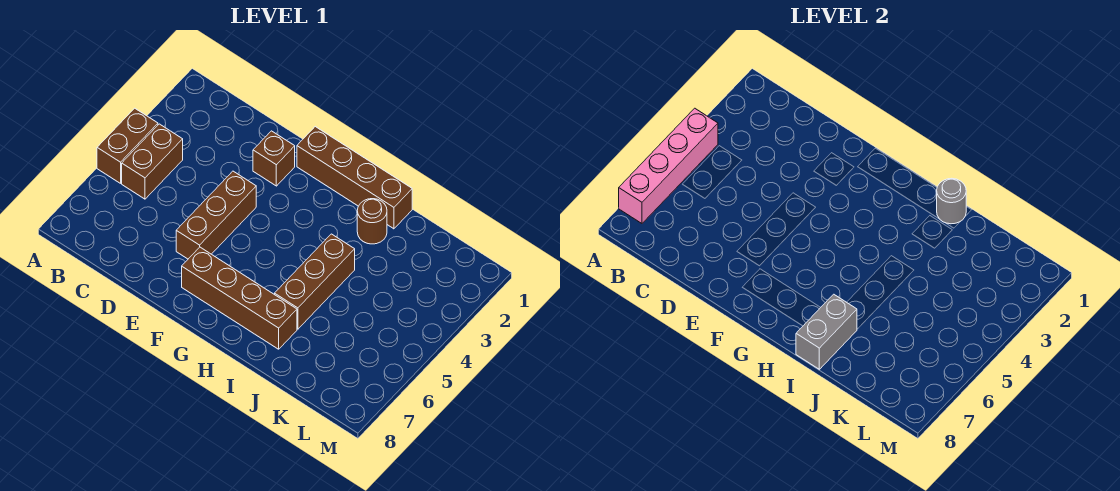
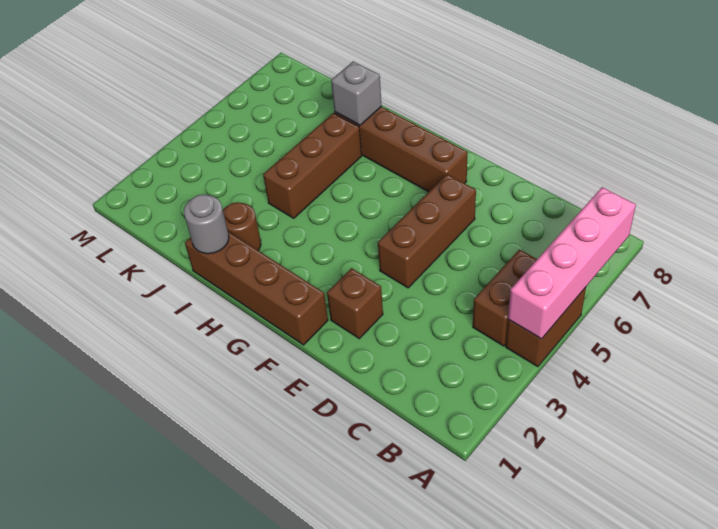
grey 1x2 brick [796,294,857,369] -> grey 1x1 brick [331,61,382,125]

